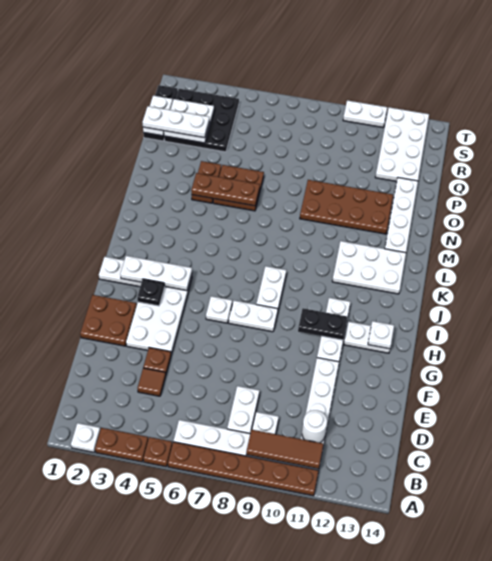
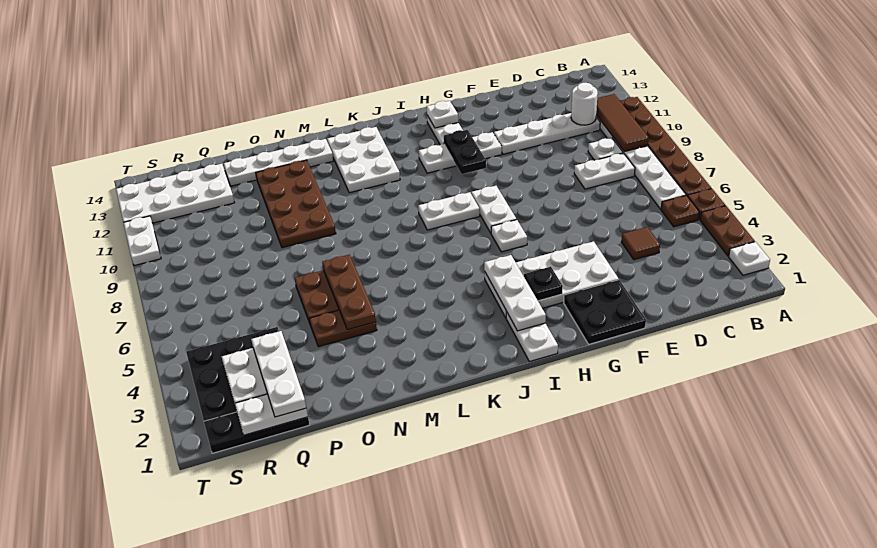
brown 1x1 plate [143,347,171,374] -> brown 1x1 plate moved to [661,195,699,227]
brown 2x2 plate [80,295,137,346] -> black 2x2 plate [564,280,646,344]

